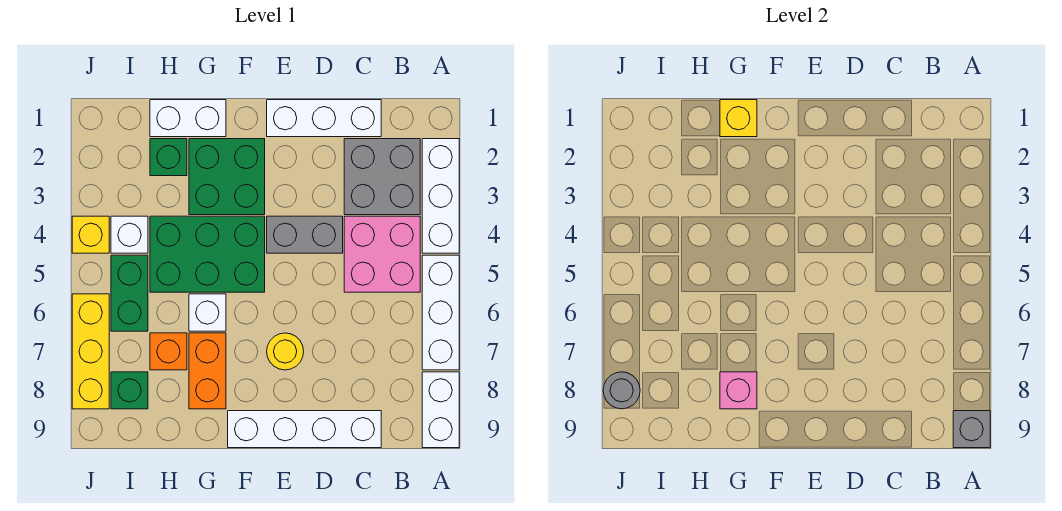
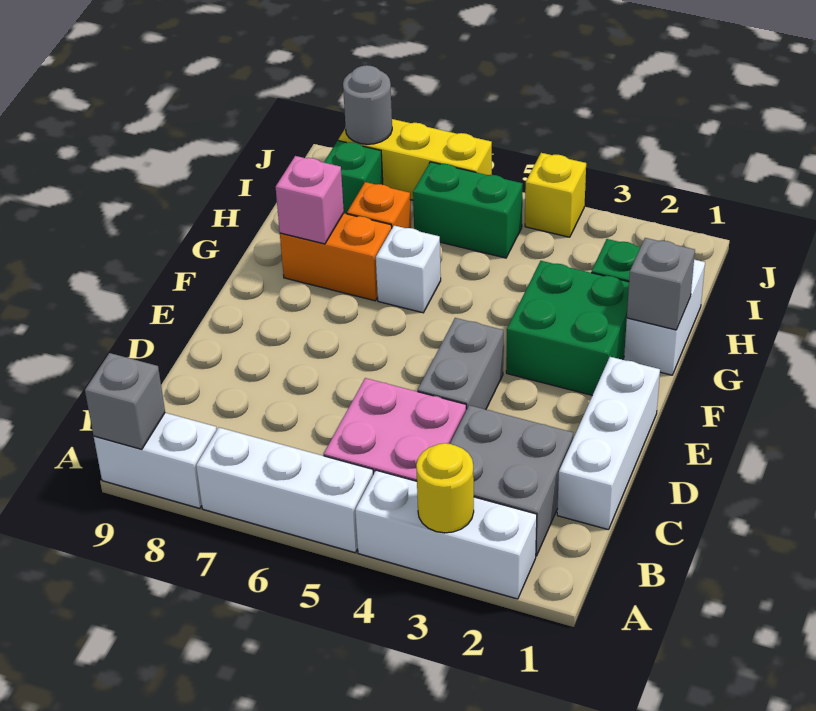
white 1x4 brick [228,411,381,448] -> none
yellow 1x1 round brick [267,333,304,370] -> yellow 1x1 round brick moved to [416,443,474,533]
green 2x3 brick [150,216,265,292] -> none
yellow 1x1 brick [720,100,757,137] -> grey 1x1 brick [627,238,695,330]
white 1x1 brick [111,216,148,253] -> none

